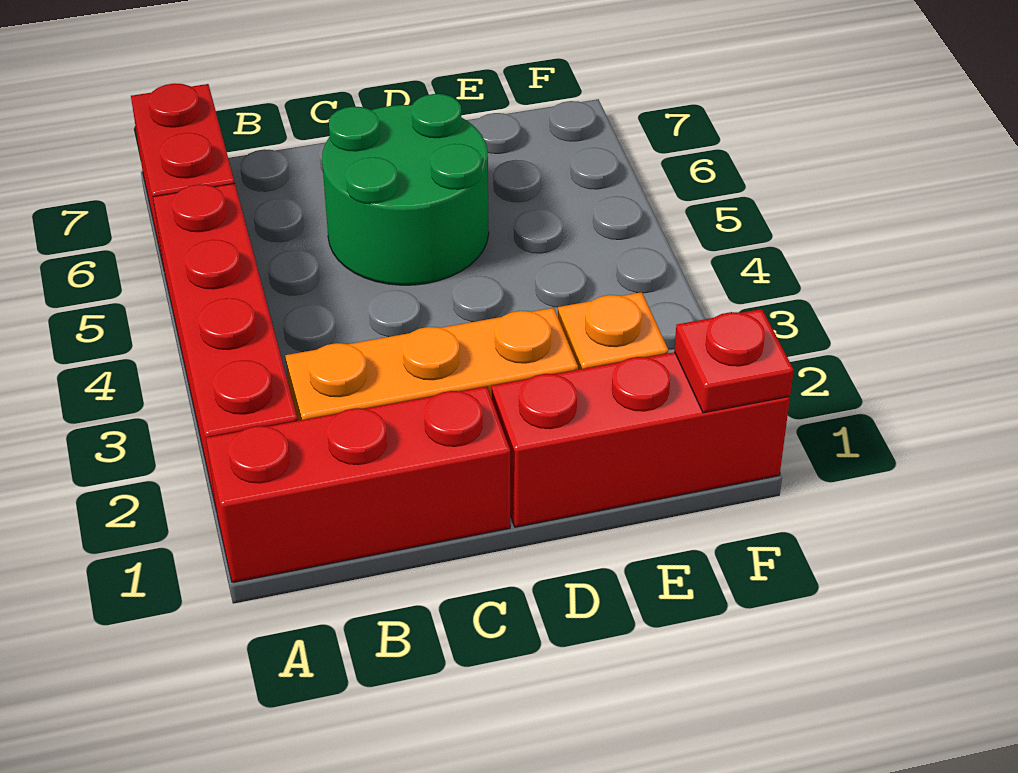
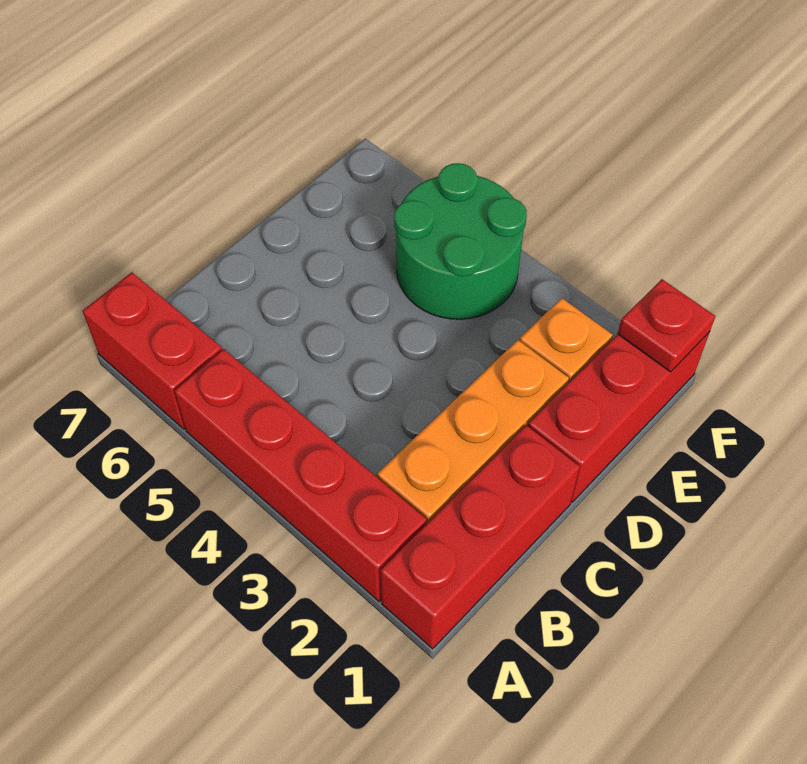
green 2x2 round brick [322,94,489,285] -> green 2x2 round brick moved to [394,163,527,319]

